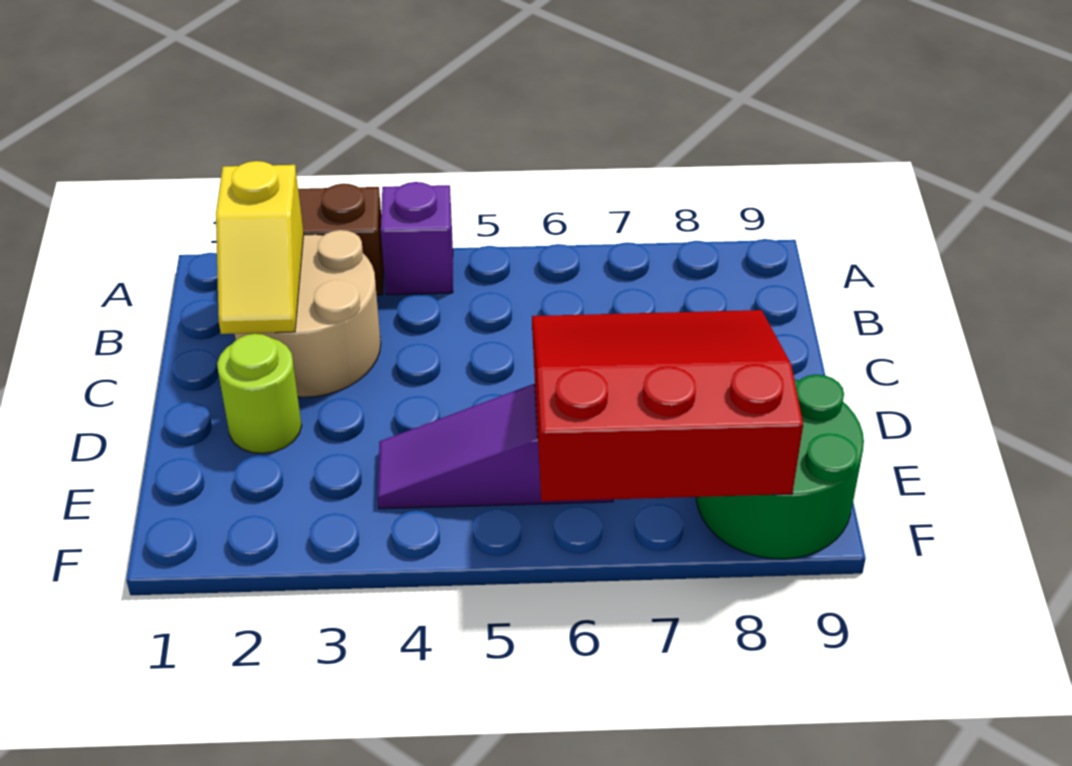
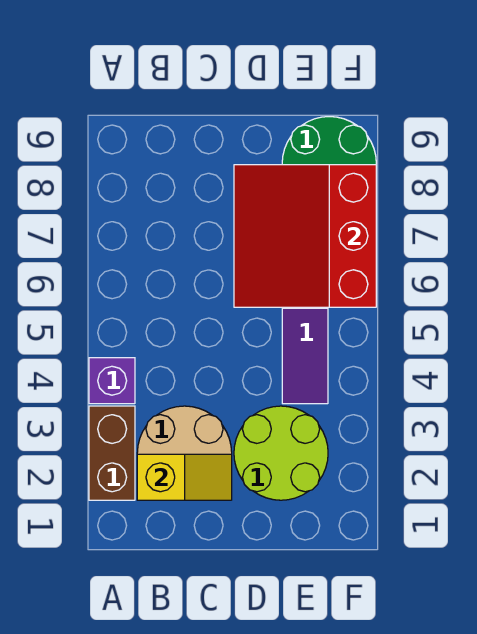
lime 1x1 round brick [217,334,302,453] -> lime 2x2 round brick [234,406,328,500]

